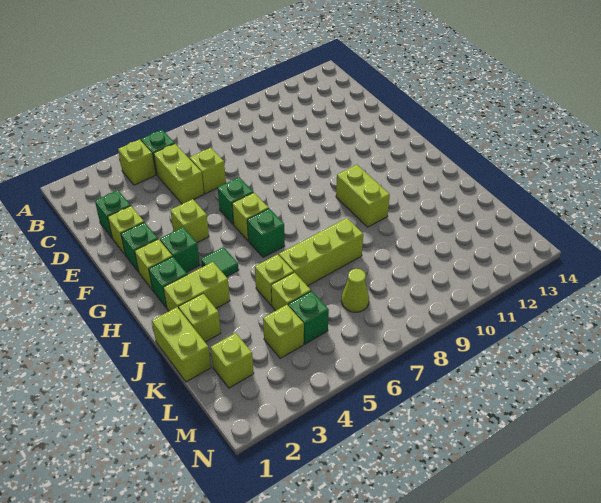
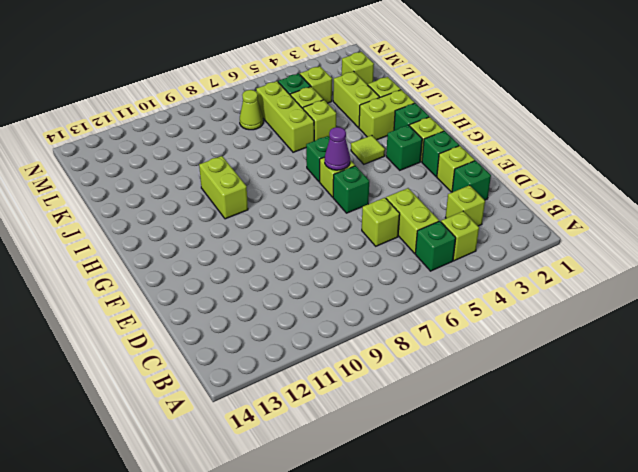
lime 1x1 brick [170,199,209,243] -> lime 1x1 brick moved to [445,185,485,226]
none -> purple 1x1 cone [325,127,350,170]
green 1x1 tile [201,247,239,277] -> lime 1x1 tile [351,135,385,164]
lime 1x2 brick [152,307,211,382] -> lime 1x2 brick moved to [333,71,380,128]
lime 1x3 brick [279,218,363,286] -> lime 1x3 brick turned to [256,81,314,152]

